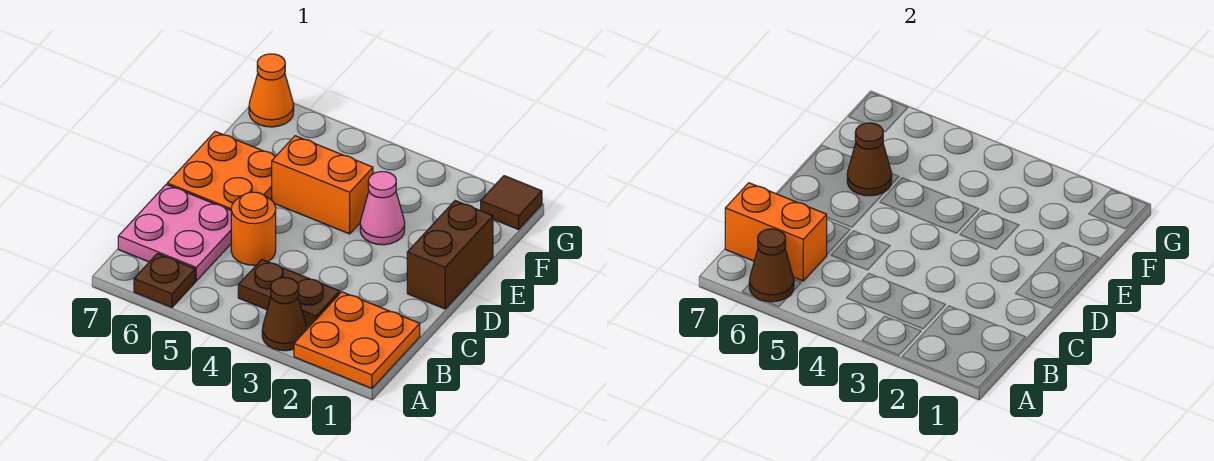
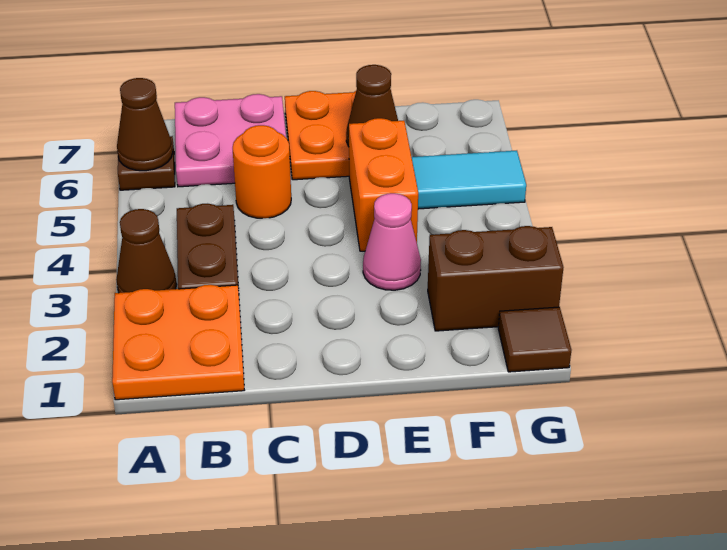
orange 1x2 brick [725,183,827,281] -> none
brown 1x2 brick [407,201,493,309] -> brown 1x2 brick moved to [428,226,563,331]
none -> cyan 1x2 tile [412,151,526,209]
orange 1x1 cone [249,54,294,127] -> none

